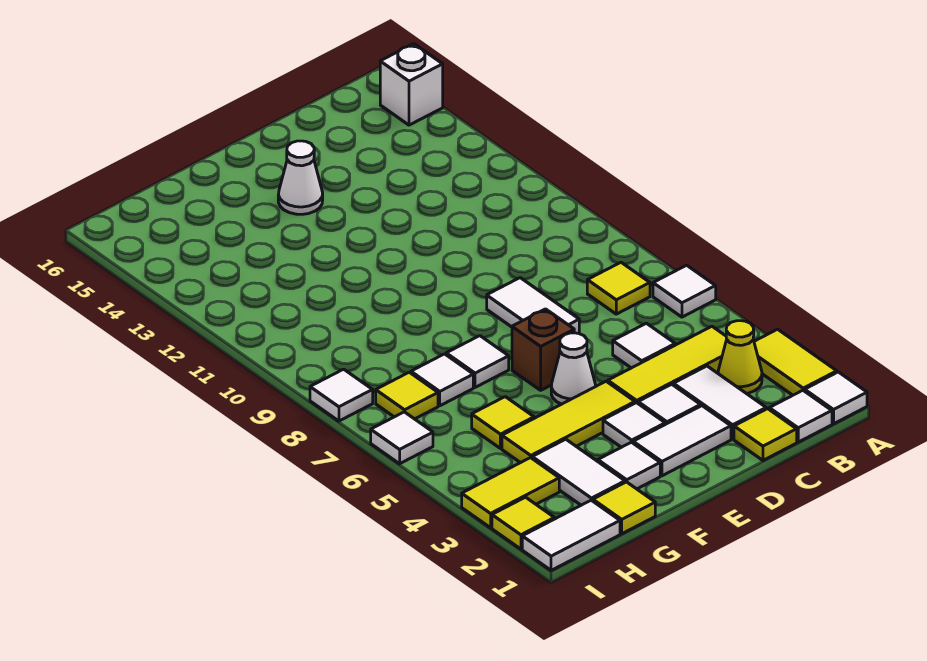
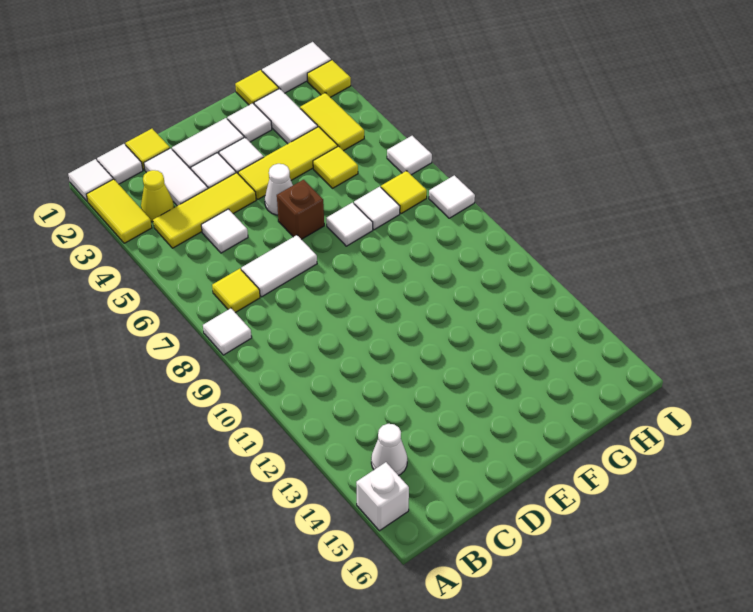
white 1x1 tile [653,265,716,317] -> white 1x1 tile moved to [203,308,252,355]
white 1x2 tile [487,278,579,333] -> white 1x2 tile turned to [241,235,317,297]
white 1x1 cone [278,141,323,214] -> white 1x1 cone moved to [371,424,407,476]
yellow 1x2 tile [462,458,559,528] -> yellow 1x2 tile turned to [300,93,364,151]

